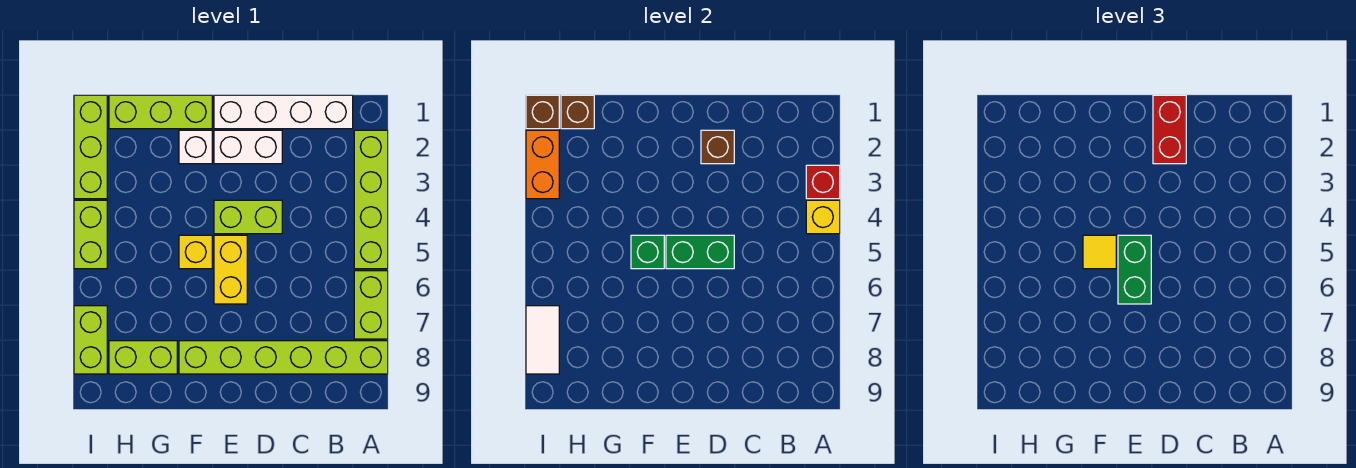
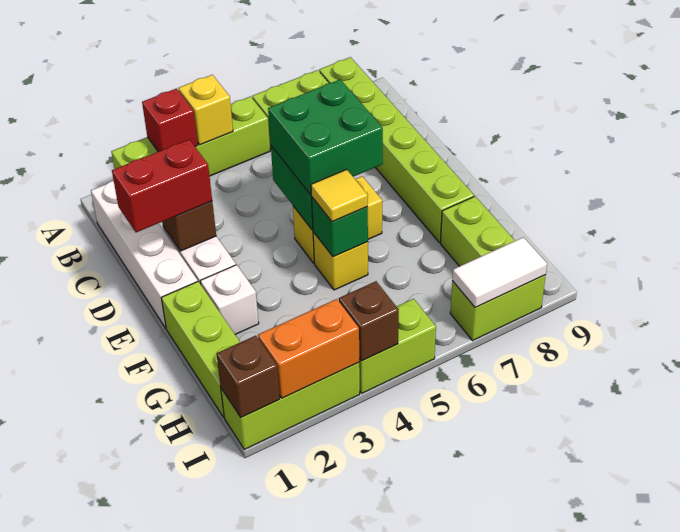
lime 1x2 brick [214,200,282,234] -> none
green 1x2 brick [1118,235,1151,304] -> green 2x2 brick [268,79,383,195]
brown 1x1 brick [561,95,594,129] -> brown 1x1 brick moved to [339,281,399,361]

